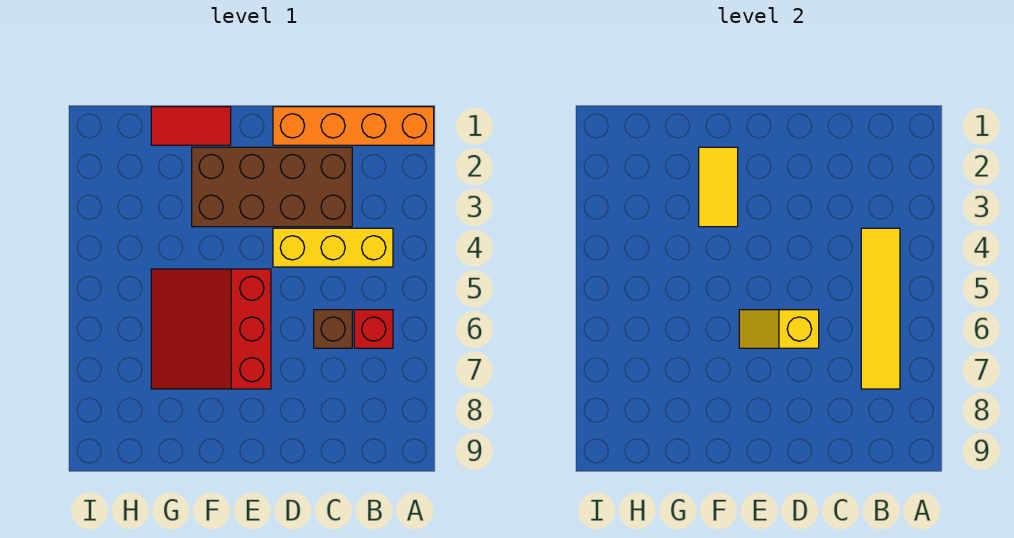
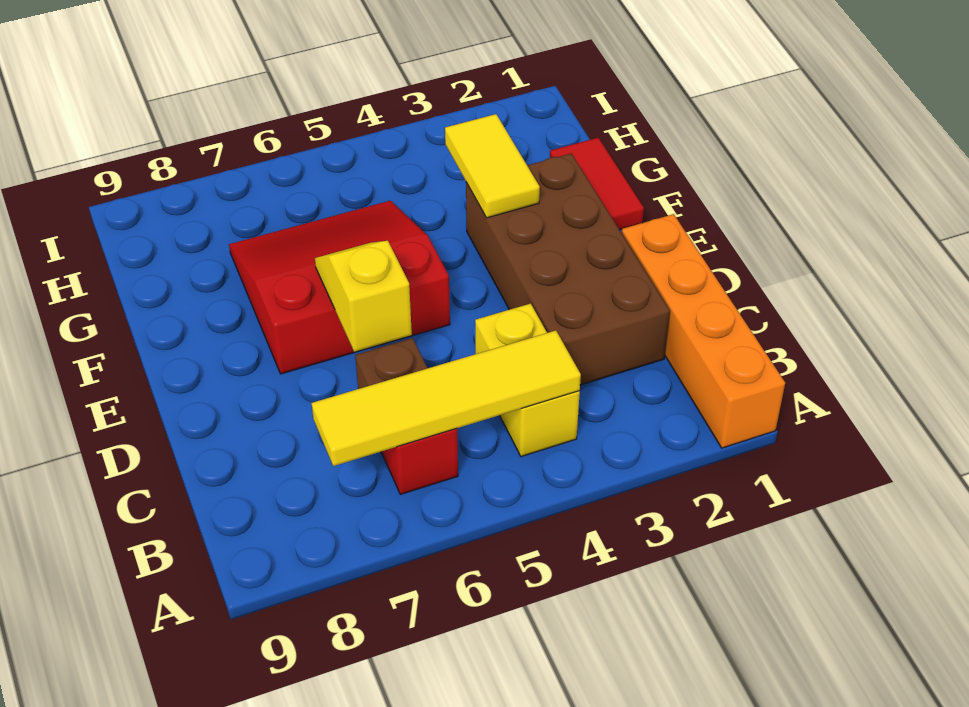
yellow 1x3 brick [273,228,393,267] -> yellow 1x2 brick [475,304,580,457]
yellow 1x2 tile [699,147,738,227] -> yellow 1x2 tile turned to [445,114,540,218]

